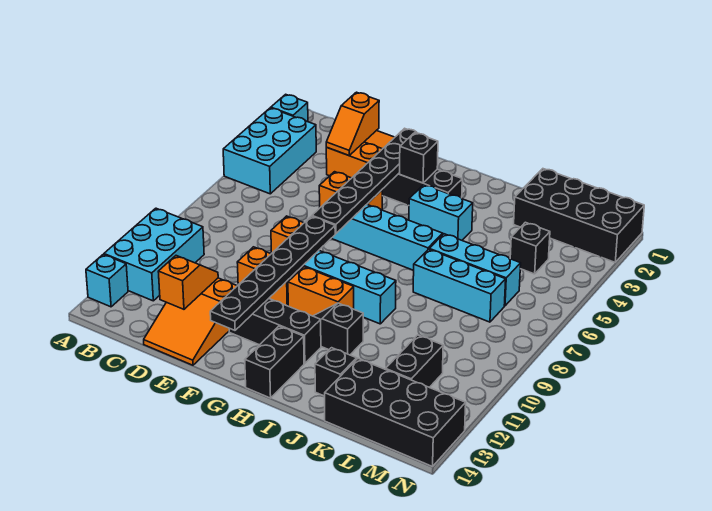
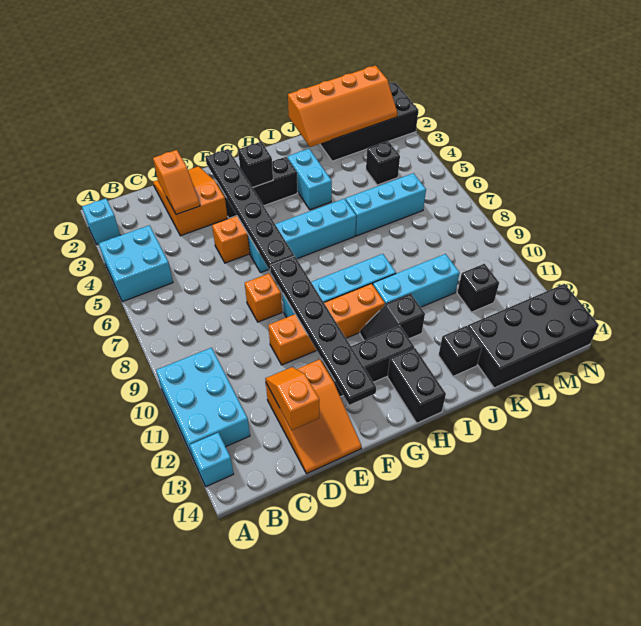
cyan 2x3 brick [223,108,316,194] -> cyan 2x2 brick [99,225,173,302]
cyan 1x2 brick [409,185,473,240] -> cyan 1x2 brick turned to [287,149,332,210]
none -> orange 2x4 slope [288,65,398,147]
cyan 1x3 brick [413,249,506,322] -> cyan 1x3 brick moved to [373,254,460,307]
black 1x2 brick [386,335,443,387] -> black 1x1 brick [457,264,499,312]

